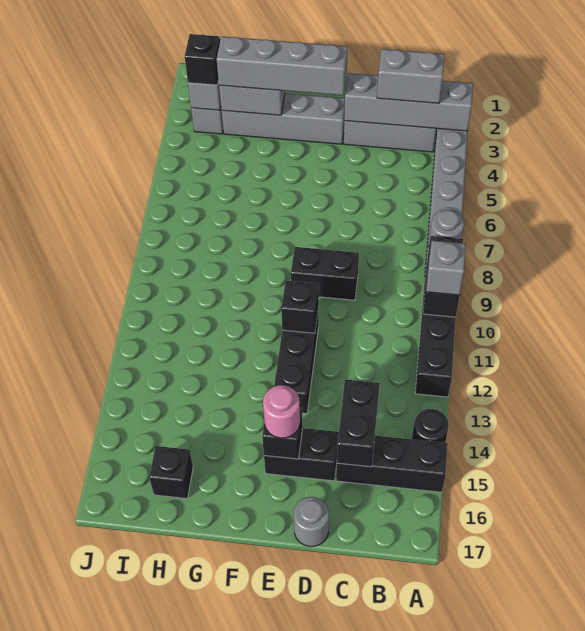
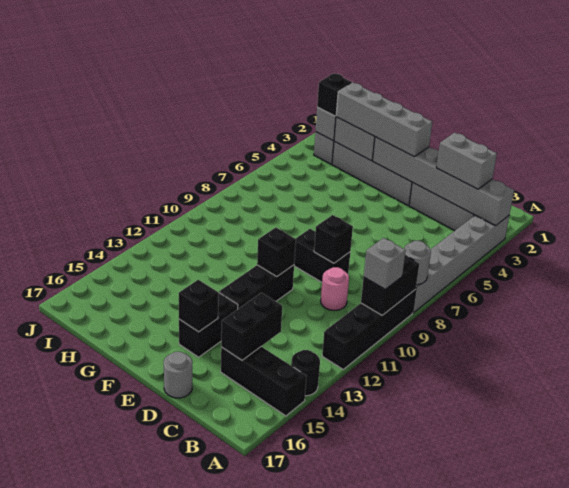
grey 1x4 brick [344,73,473,131] -> grey 1x6 brick [373,137,514,226]
black 1x2 brick [264,428,339,481] -> black 1x2 brick turned to [179,292,238,357]
pink 1x1 round brick [263,385,300,438] -> pink 1x1 round brick moved to [321,267,349,310]
black 1x1 brick [149,446,193,499] -> black 1x1 brick moved to [314,215,353,263]

